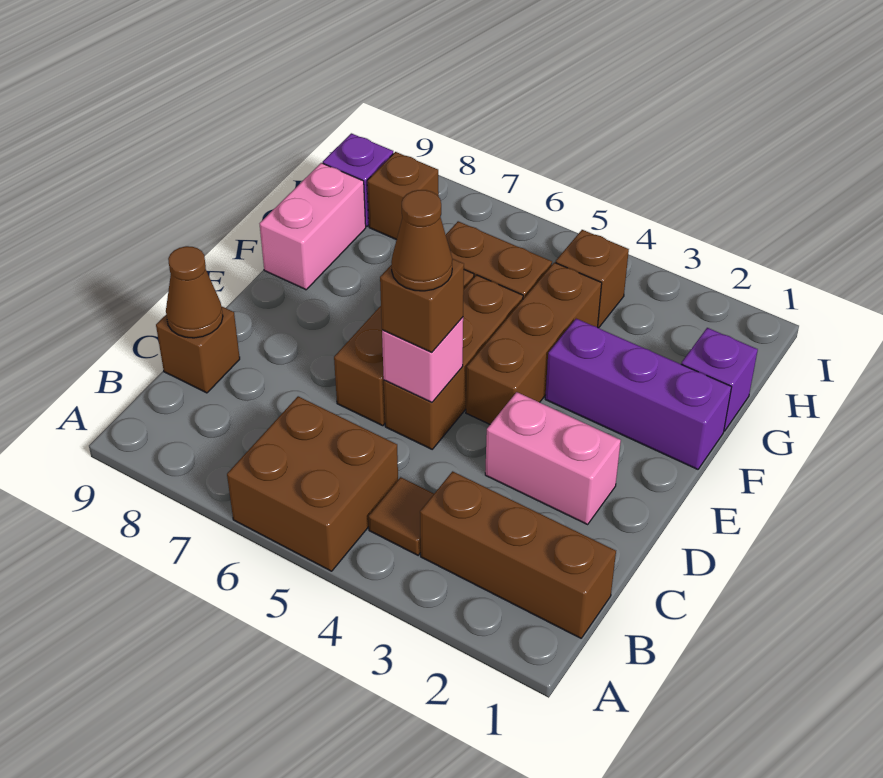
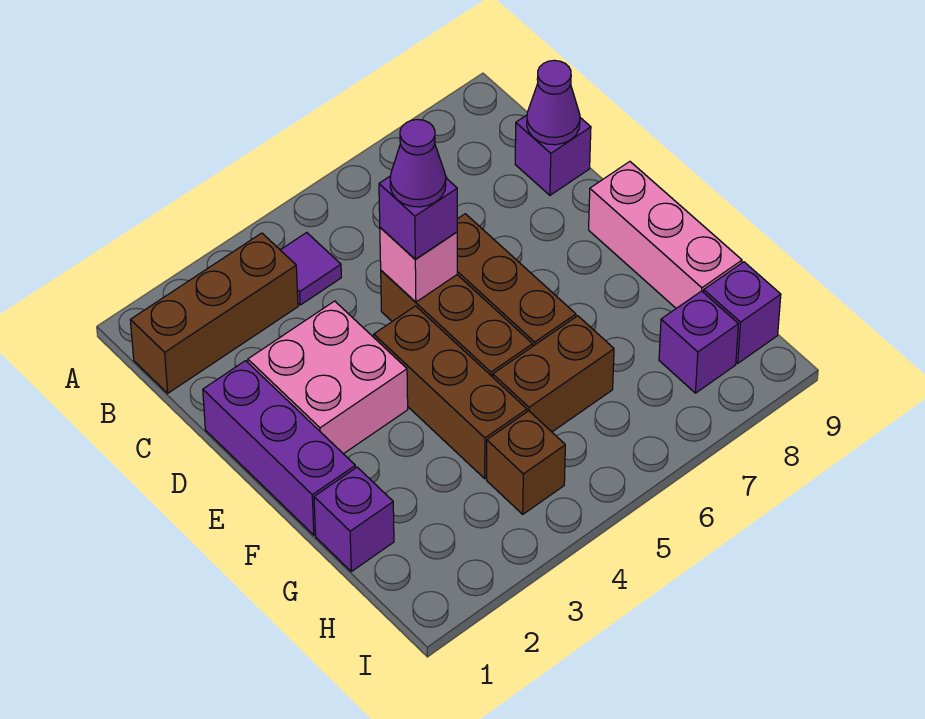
brown 2x2 brick [227,396,398,571] -> none
brown 1x1 tile [368,477,434,555] -> purple 1x1 tile [281,233,341,305]
brown 1x1 brick [156,307,240,393] -> purple 1x1 brick [515,115,591,195]
brown 1x1 cone [166,246,223,338] -> purple 1x1 cone [527,60,580,145]
pink 1x2 brick [485,392,621,524] -> pink 2x2 brick [248,301,408,454]
brown 1x1 brick [380,259,464,352] -> purple 1x1 brick [379,176,457,259]
brown 1x1 cone [392,190,452,291] -> purple 1x1 cone [390,119,446,207]
purple 1x3 brick [545,319,731,469] -> purple 1x3 brick turned to [203,361,355,535]
pink 1x2 brick [259,163,366,290] -> pink 1x3 brick [589,162,742,308]
brown 1x1 brick [367,152,439,240] -> purple 1x1 brick [659,291,738,393]

